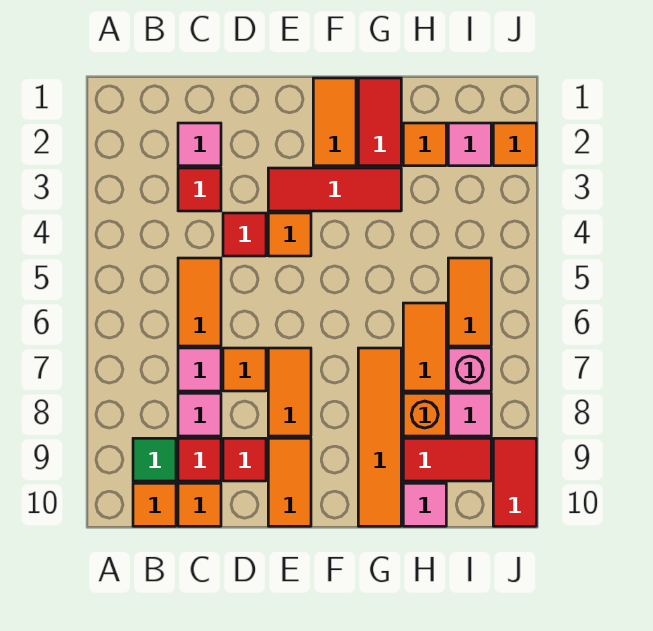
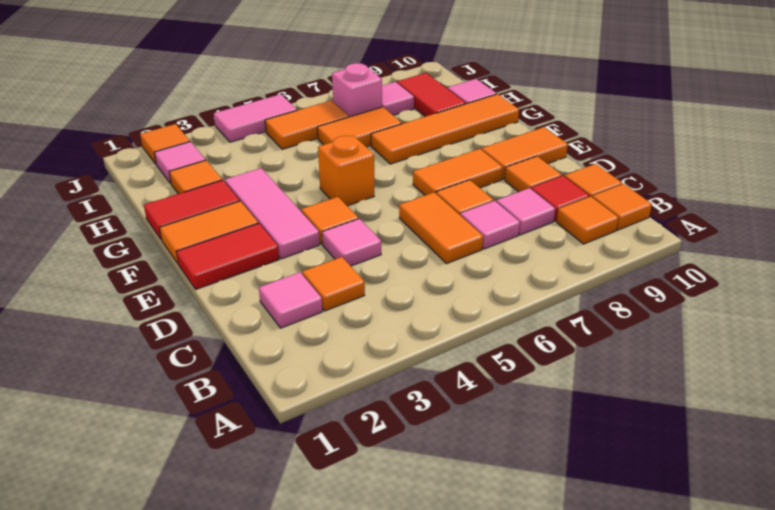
green 1x1 tile [133,438,176,481] -> orange 1x1 tile [557,196,619,244]
red 1x1 tile [178,168,221,211] -> orange 1x1 tile [302,257,365,311]
orange 1x2 tile [178,258,221,346] -> orange 1x2 tile turned to [399,192,483,264]
red 1x1 tile [223,213,266,256] -> pink 1x1 tile [322,219,381,266]
red 1x1 tile [223,438,266,481] -> orange 1x1 tile [505,156,562,192]
red 1x3 tile [268,168,401,211] -> pink 1x3 tile [225,168,320,259]
orange 1x1 brick [403,393,446,436] -> orange 1x1 brick moved to [318,136,374,206]
none -> pink 1x2 tile [214,94,297,142]
red 1x2 tile [493,438,536,526] -> red 1x2 tile moved to [176,223,279,289]

